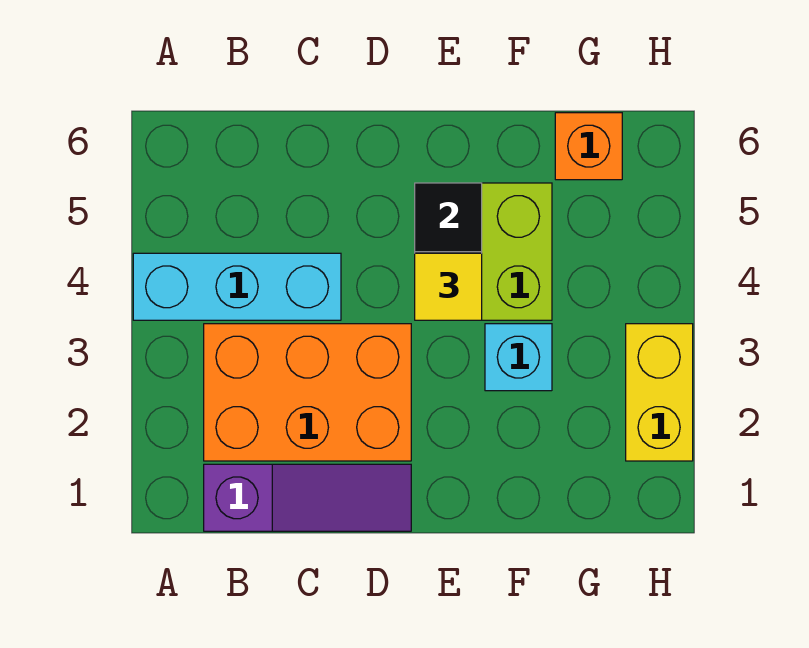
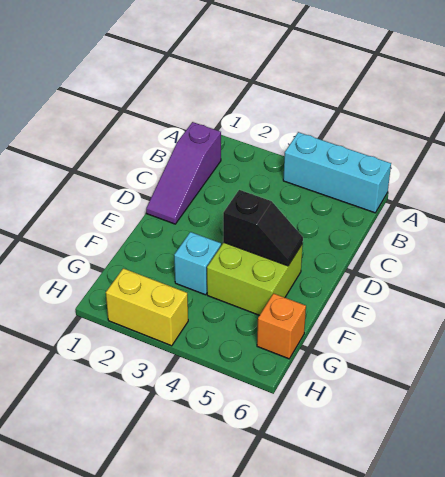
cyan 1x3 brick [133,253,341,320] -> cyan 1x3 brick turned to [283,132,391,213]
orange 2x3 brick [204,324,411,461] -> none
yellow 1x1 tile [415,253,482,320] -> none

